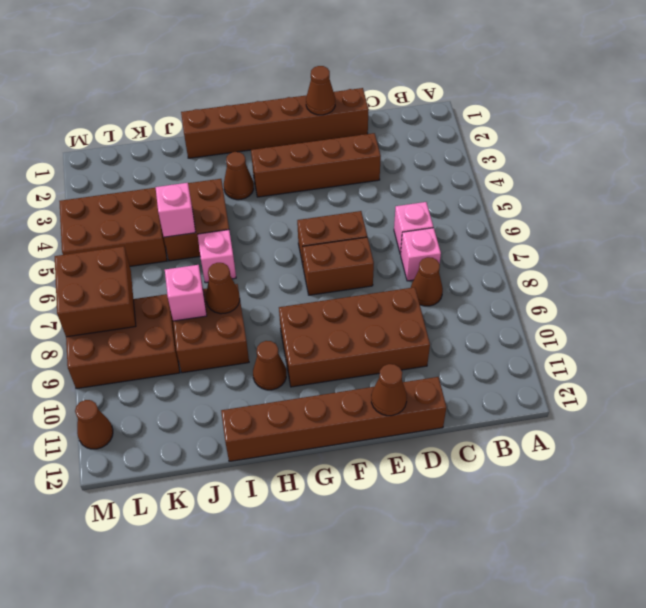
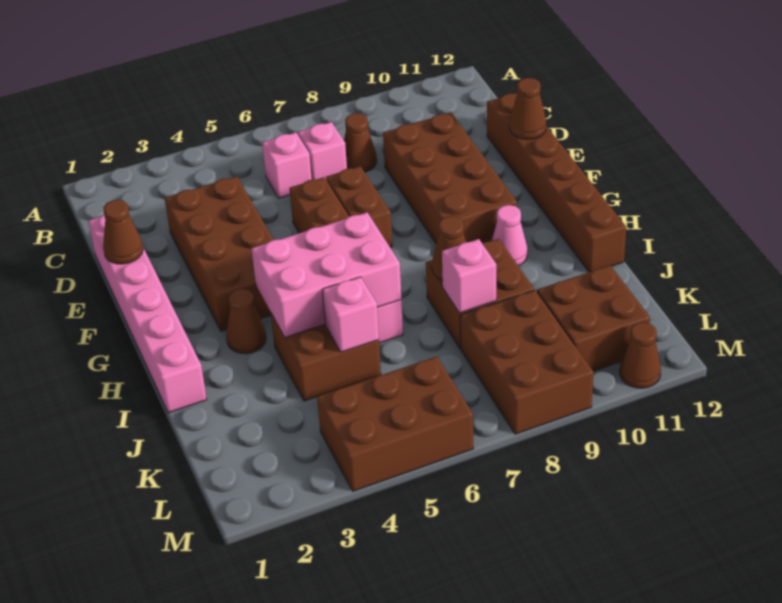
brown 1x6 brick [181,88,369,158] -> pink 1x6 brick [88,215,207,413]
brown 1x4 brick [251,133,381,197] -> brown 2x4 brick [165,176,274,331]
none -> pink 2x3 brick [251,213,401,337]
brown 1x1 cone [253,341,286,390] -> pink 1x1 cone [492,205,527,266]
brown 2x3 brick [59,188,167,266] -> brown 2x3 brick turned to [317,357,473,491]
brown 2x2 brick [55,246,136,337] -> brown 2x2 brick moved to [537,265,650,371]

